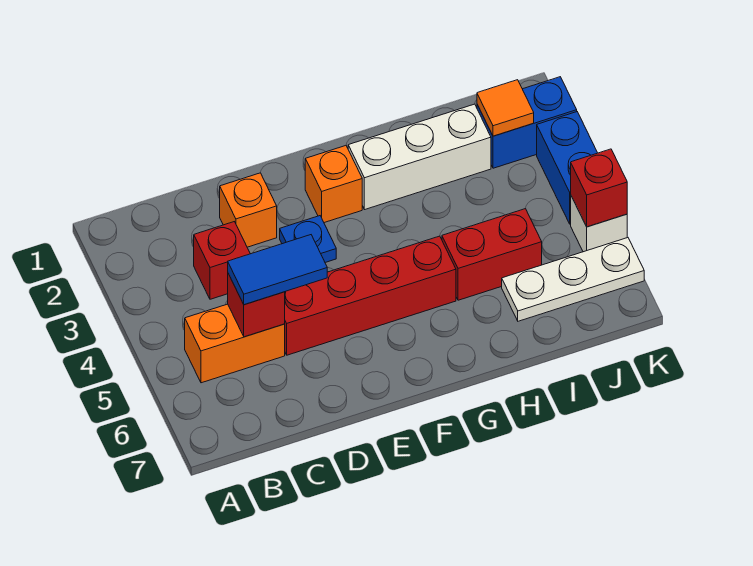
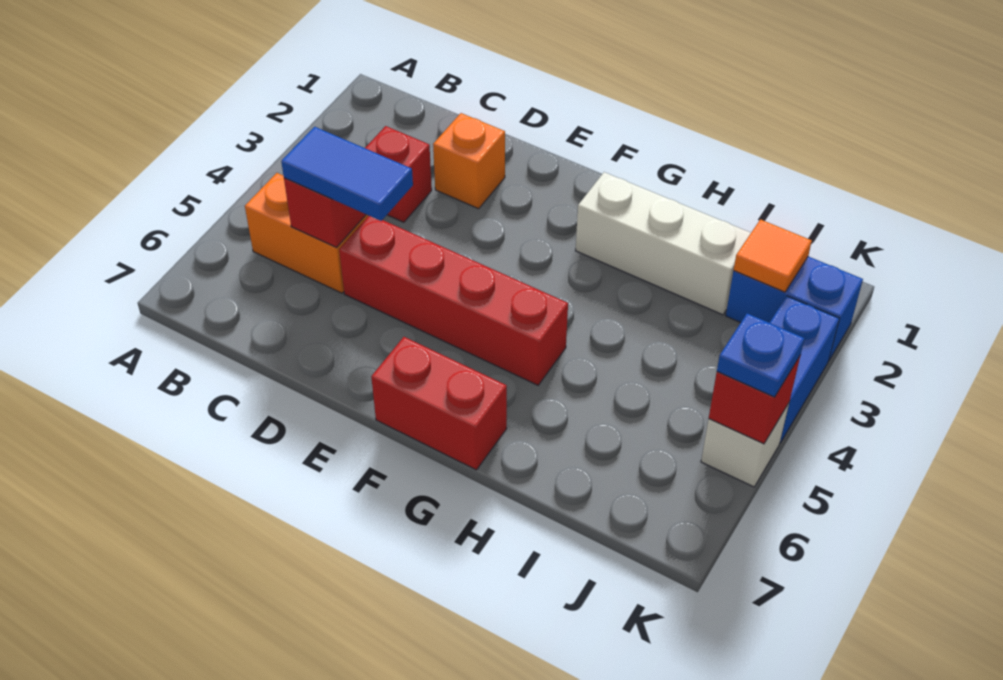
blue 1x1 plate [280,216,336,262] -> blue 1x1 plate moved to [717,313,804,397]
orange 1x1 brick [305,146,362,223] -> none
red 1x2 brick [442,209,542,300] -> red 1x2 brick moved to [371,337,507,470]
white 1x3 plate [502,238,644,321] -> none

